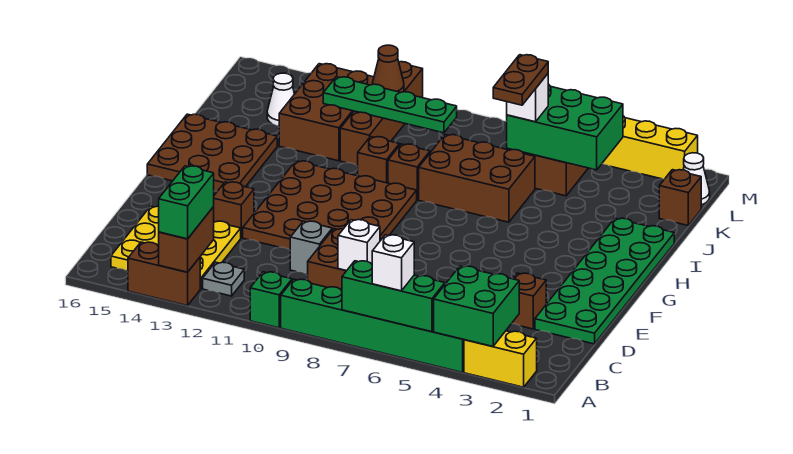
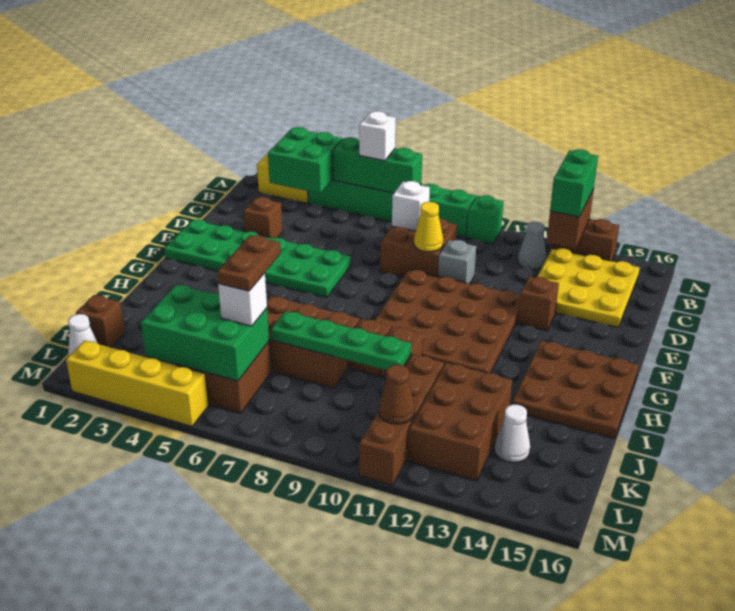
grey 1x1 plate [203,262,244,296] -> grey 1x1 cone [518,222,547,270]
green 2x6 plate [535,218,674,344] -> green 2x6 plate turned to [164,219,351,298]
none -> yellow 1x1 cone [414,202,443,252]
green 1x4 plate [323,77,457,133] -> green 1x4 plate moved to [271,311,411,370]

